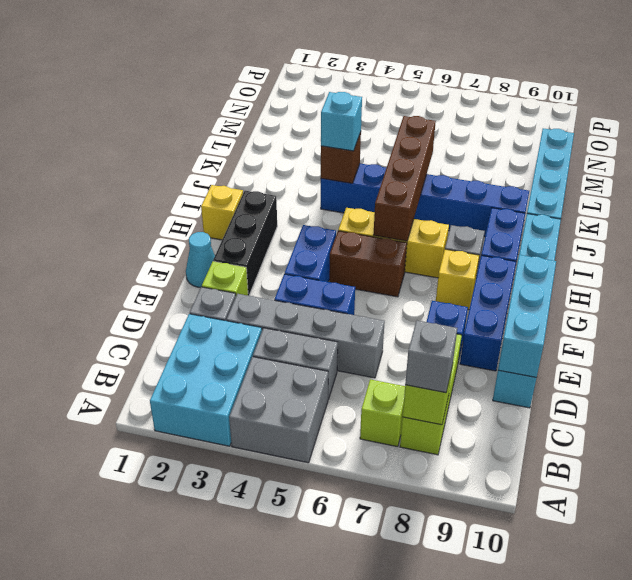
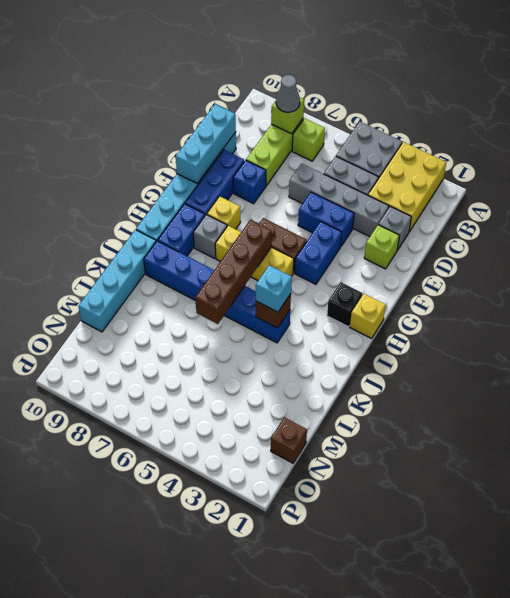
cyan 2x3 brick [150,314,262,446] -> yellow 2x3 brick [368,142,446,232]
grey 1x1 brick [405,320,457,393] -> grey 1x1 cone [276,75,300,112]
cyan 1x1 cone [186,232,215,287] -> none
black 1x3 brick [213,191,277,296] -> black 1x1 brick [327,282,362,327]
none -> brown 1x1 brick [271,417,307,463]

